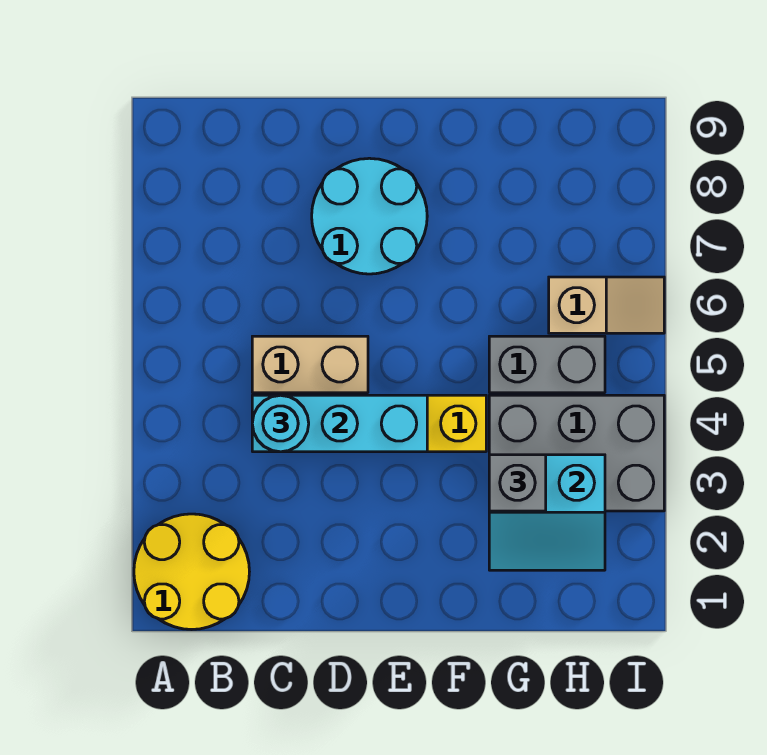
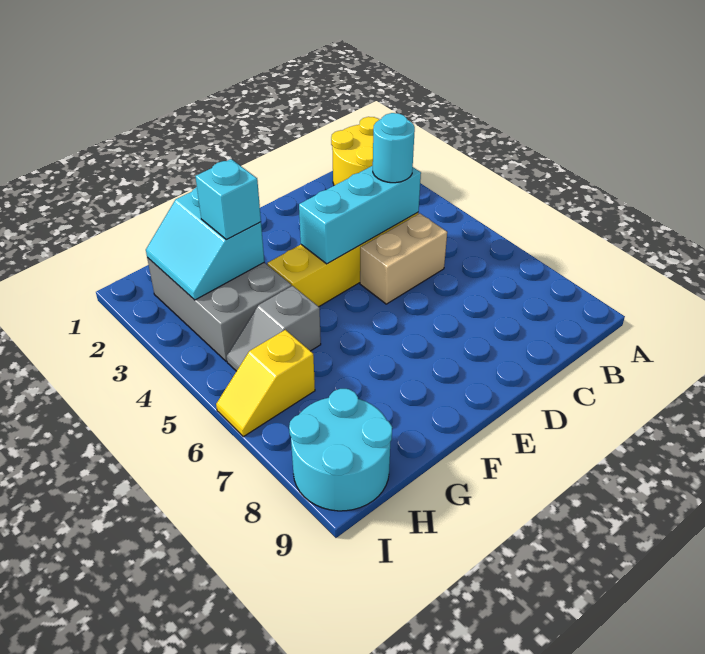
cyan 2x2 round brick [312,158,427,274] -> cyan 2x2 round brick moved to [289,389,392,511]
cyan 2x2 slope [489,455,605,570] -> cyan 2x2 slope turned to [146,187,264,300]
grey 2x3 brick [489,395,664,511] -> grey 2x3 brick turned to [147,258,291,361]
grey 1x1 brick [489,455,546,511] -> cyan 1x1 brick [195,159,261,239]
grey 1x2 brick [489,336,605,393] -> grey 1x2 slope [227,286,321,371]
tan 1x2 slope [549,277,664,333] -> yellow 1x2 slope [216,330,315,437]

